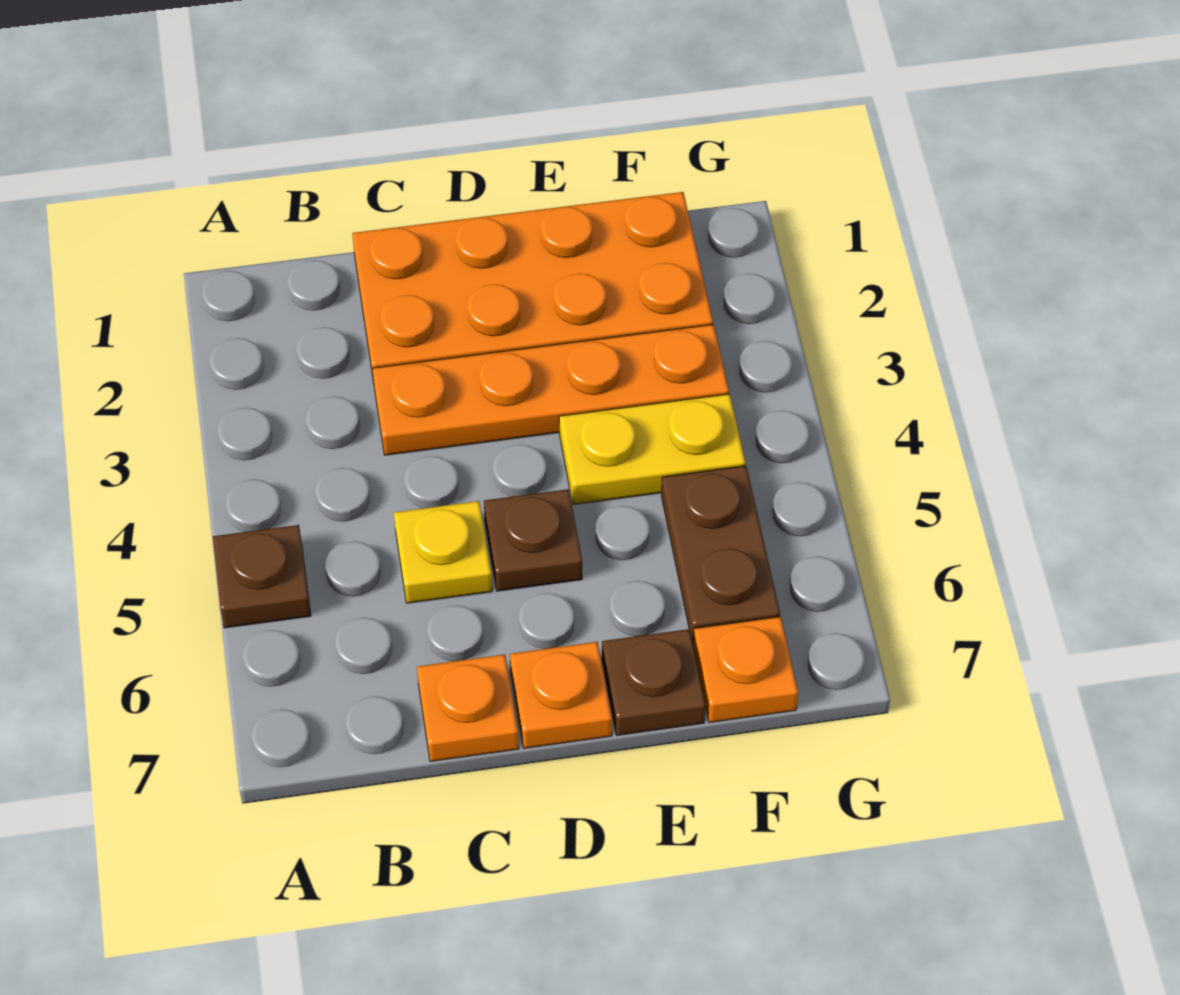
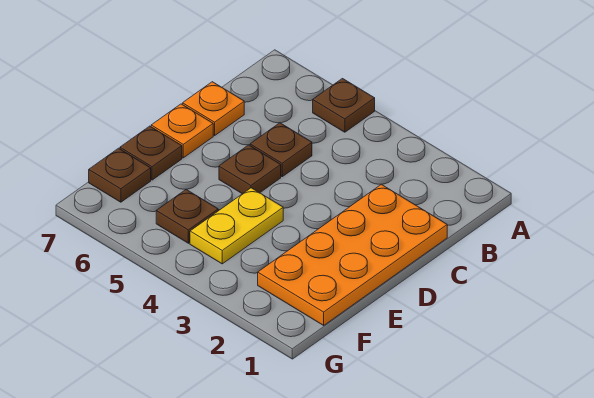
orange 1x4 plate [372,324,729,455] -> none
yellow 1x1 plate [394,501,492,603] -> brown 1x1 plate [250,123,312,177]
brown 1x2 plate [661,466,780,643] -> brown 1x1 plate [156,189,218,243]
orange 1x1 plate [693,617,798,723] -> brown 1x1 plate [89,148,151,202]

